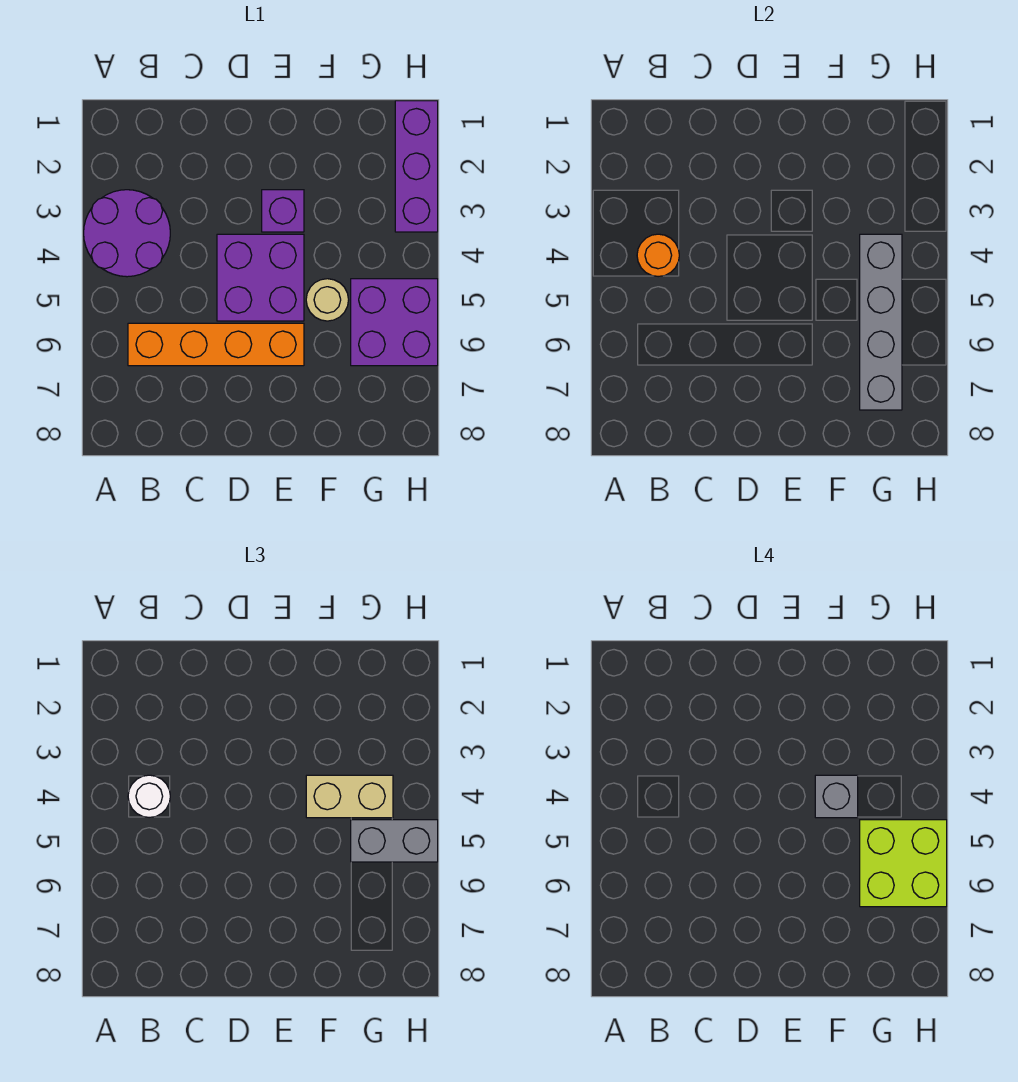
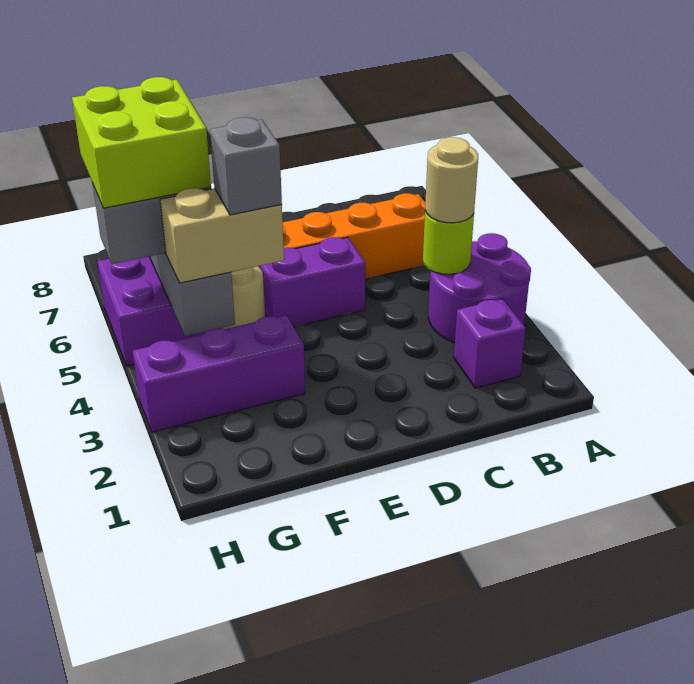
orange 1x1 round brick [637,234,679,277] -> lime 1x1 round brick [423,211,474,274]
white 1x1 round brick [128,775,170,818] -> tan 1x1 round brick [425,137,478,223]
purple 2x2 brick [217,234,304,321] -> purple 1x2 brick [258,237,365,327]
purple 1x1 brick [262,190,304,232] -> purple 1x1 brick moved to [454,299,526,388]
purple 1x3 brick [395,101,438,232] -> purple 1x3 brick turned to [133,315,305,432]

